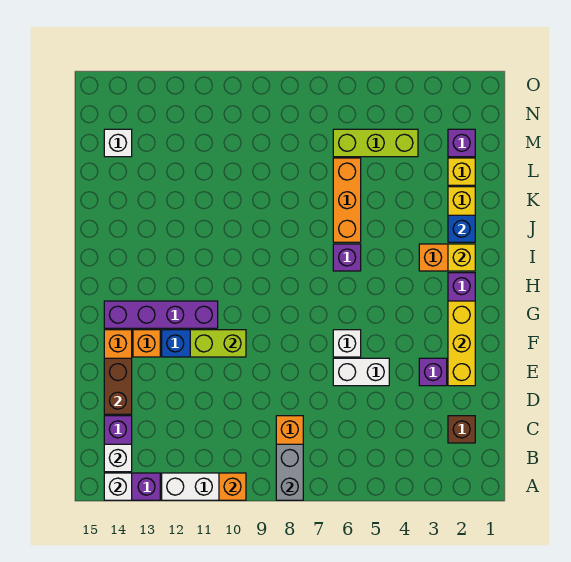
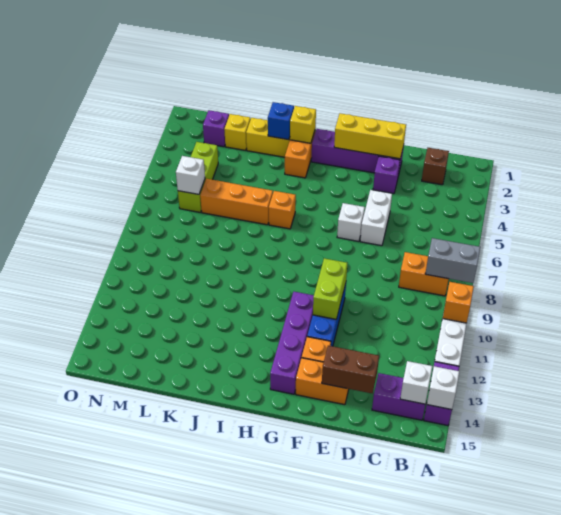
purple 1x1 brick [333,244,361,271] -> orange 1x1 brick [269,191,296,229]
white 1x1 brick [104,129,132,157] -> white 1x1 brick moved to [176,156,205,194]

